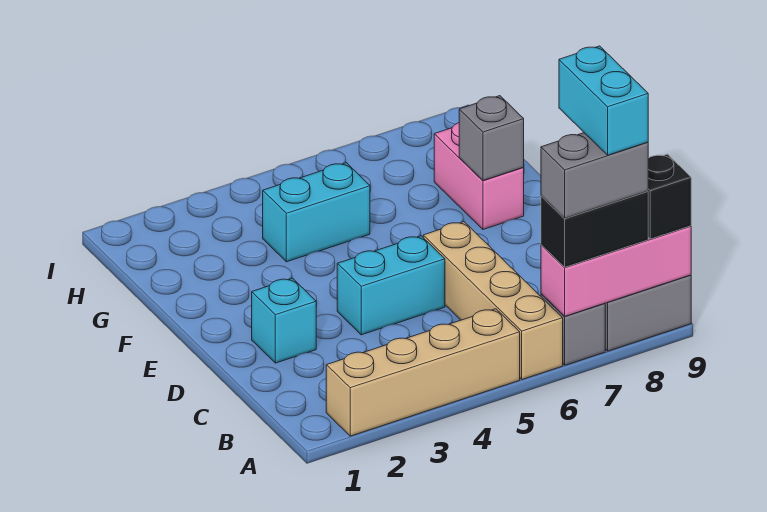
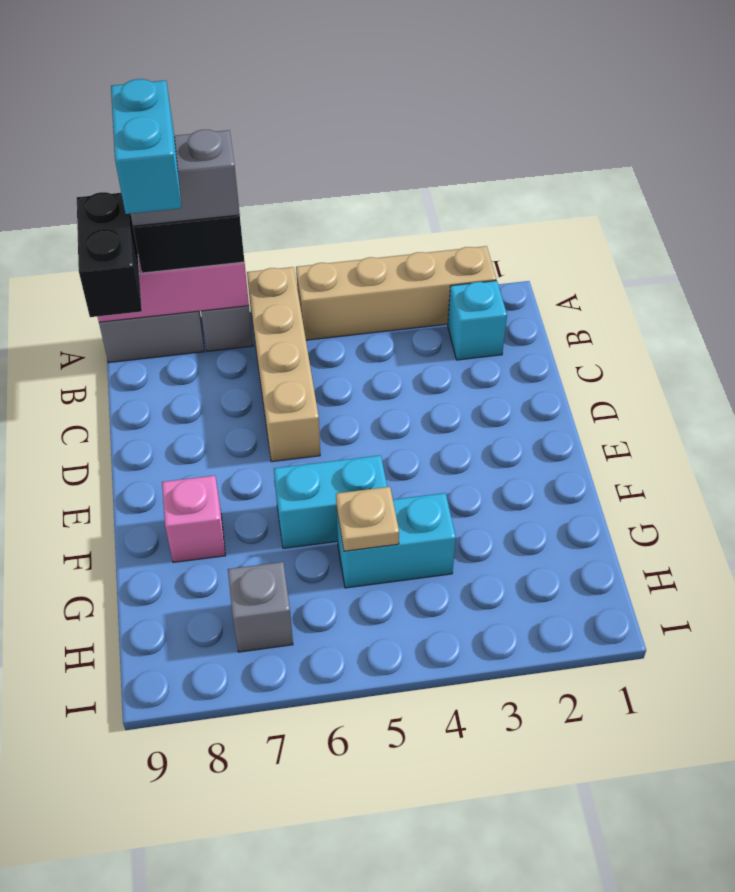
black 1x1 brick [648,154,691,239] -> black 1x2 brick [77,192,142,317]
cyan 1x1 brick [252,278,316,363] -> cyan 1x1 brick moved to [448,281,507,360]
cyan 1x2 brick [337,236,445,335] -> cyan 1x2 brick moved to [274,455,387,548]
pink 1x2 brick [434,123,524,229] -> pink 1x1 brick [162,475,225,562]
grey 1x1 brick [459,96,524,180] -> grey 1x1 brick moved to [228,562,293,652]
none -> tan 1x1 plate [336,487,399,551]

